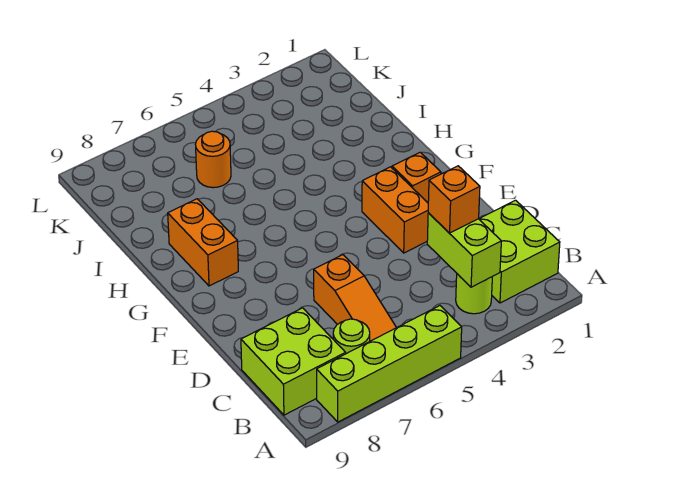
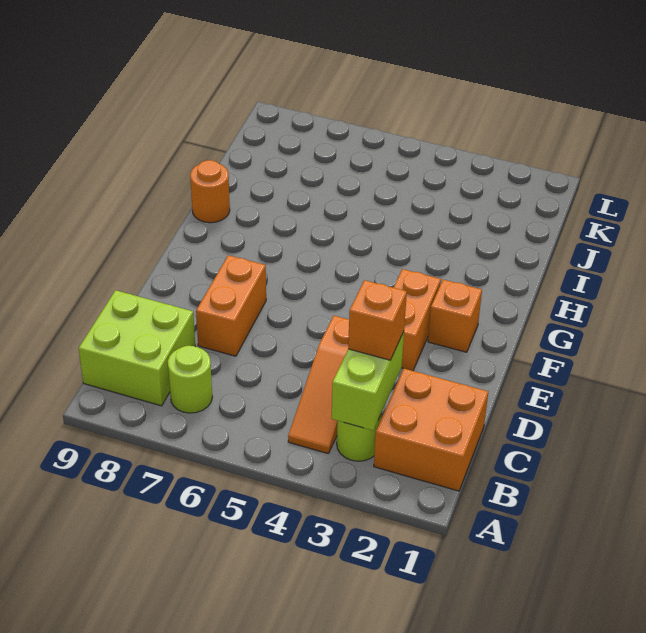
lime 1x4 brick [317,306,462,422] -> none
lime 2x2 brick [479,200,560,303] -> orange 2x2 brick [374,369,488,491]
orange 1x3 slope [314,255,396,341] -> orange 1x3 slope moved to [288,316,349,454]
orange 1x2 brick [168,199,238,286] -> orange 1x2 brick moved to [196,255,266,356]
orange 1x1 round brick [196,131,231,188] -> orange 1x1 round brick moved to [190,160,230,223]

